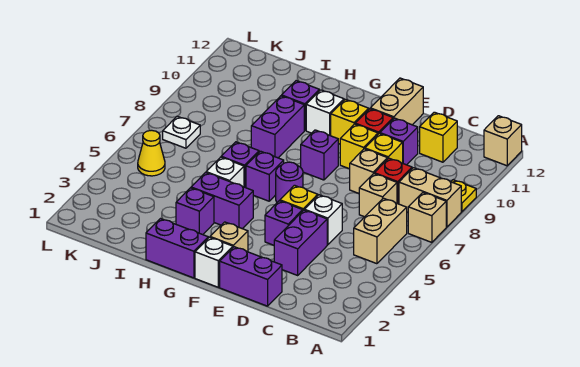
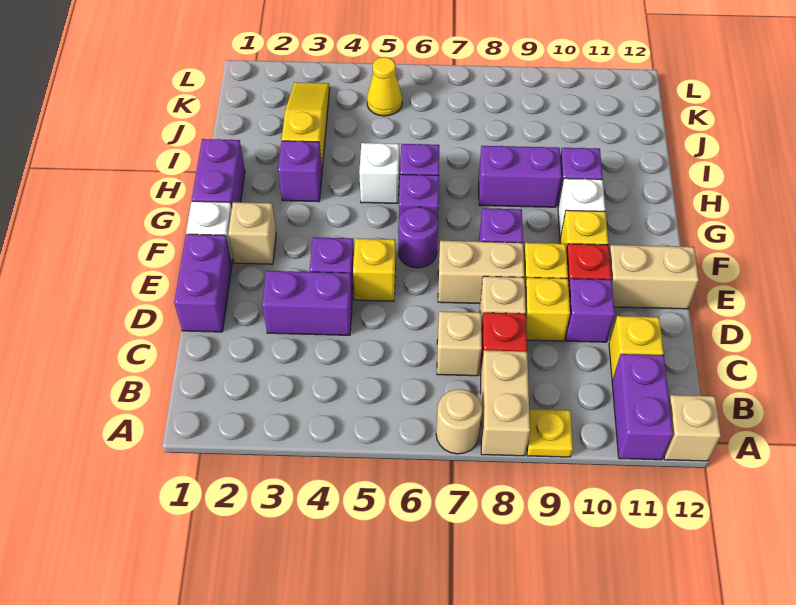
tan 1x1 brick [408,193,446,242] -> tan 1x1 round brick [436,389,482,454]
tan 1x2 brick [354,198,407,264] -> tan 1x2 brick moved to [438,241,524,304]
white 1x1 brick [305,195,342,245] -> none
purple 1x2 brick [191,173,253,229] -> purple 1x2 brick moved to [612,354,673,460]
none -> yellow 1x3 slope [282,82,330,168]
white 1x1 plate [163,116,200,148] -> none

